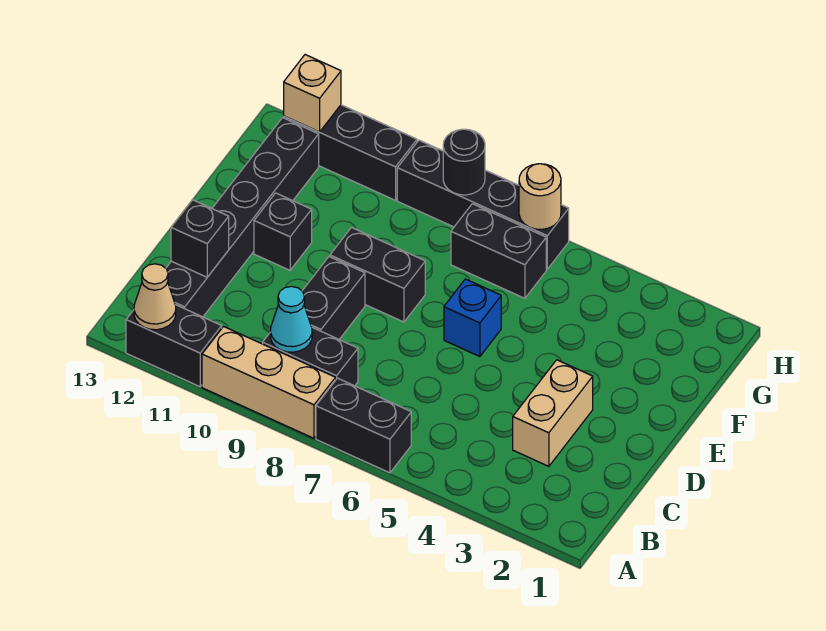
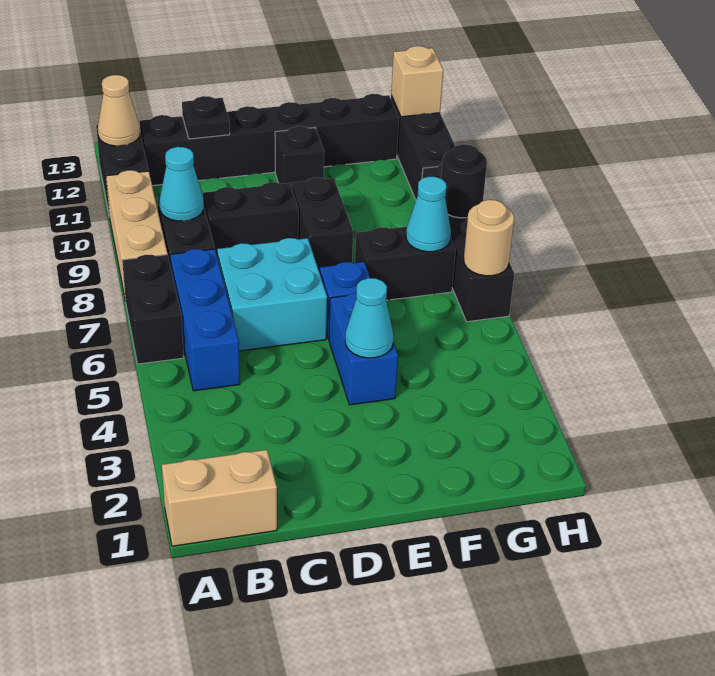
none -> blue 1x3 brick [170,249,240,391]
tan 1x2 brick [513,360,593,466] -> tan 1x2 brick moved to [162,450,277,546]
none -> cyan 2x2 brick [217,238,327,351]
black 1x1 brick [171,200,229,277] -> black 1x1 plate [182,96,230,139]
none -> blue 1x2 brick [329,293,398,405]
none -> cyan 1x1 cone [345,278,394,358]
black 1x2 brick [451,204,546,298] -> black 1x2 brick turned to [355,227,456,301]
none -> cyan 1x1 cone [406,177,451,252]

